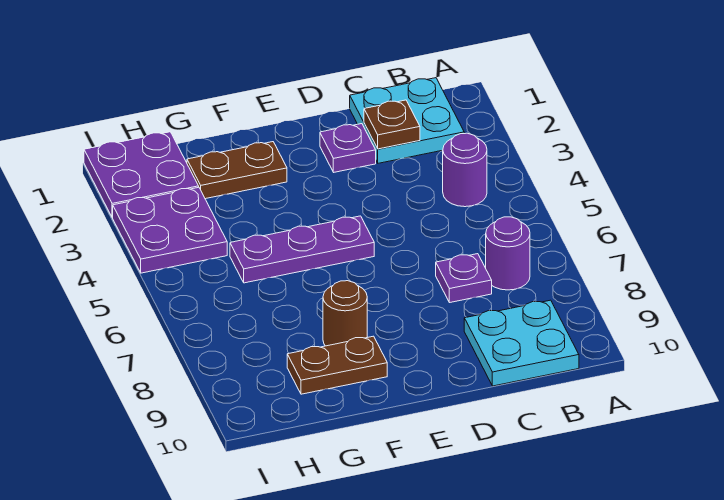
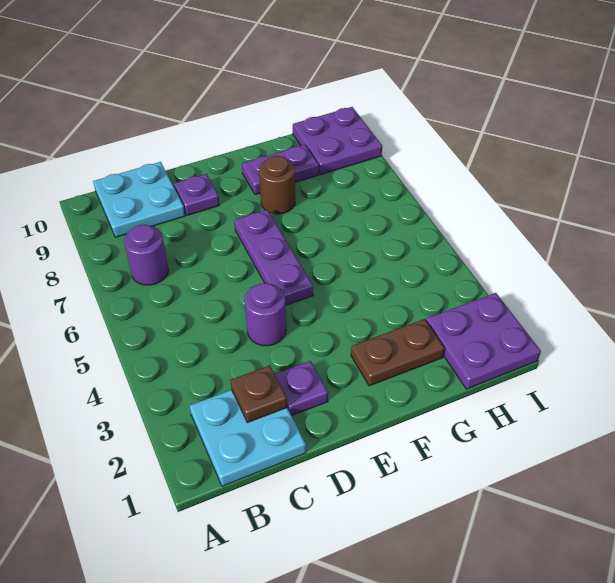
purple 1x1 round brick [443,133,487,207] -> purple 1x1 round brick moved to [245,283,286,346]
purple 1x1 plate [436,254,492,303] -> purple 1x1 plate moved to [174,174,220,215]
purple 1x3 plate [230,216,374,283] -> purple 1x3 plate turned to [234,210,313,305]
brown 1x2 plate [287,336,387,394] -> purple 1x2 plate [242,145,319,195]
purple 2x2 plate [113,187,227,273] -> purple 2x2 plate moved to [293,107,382,175]

